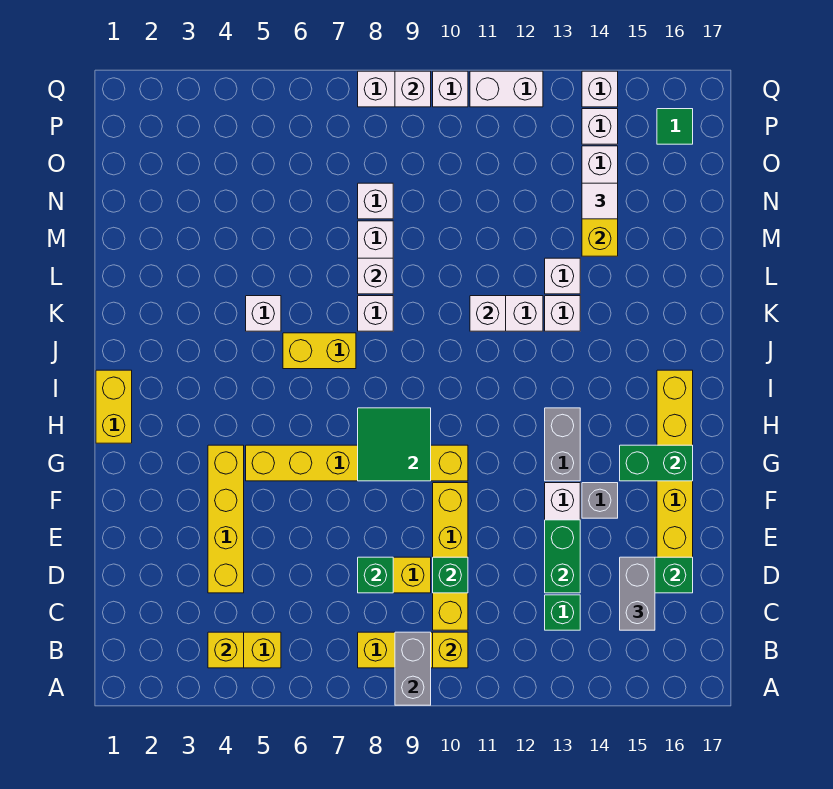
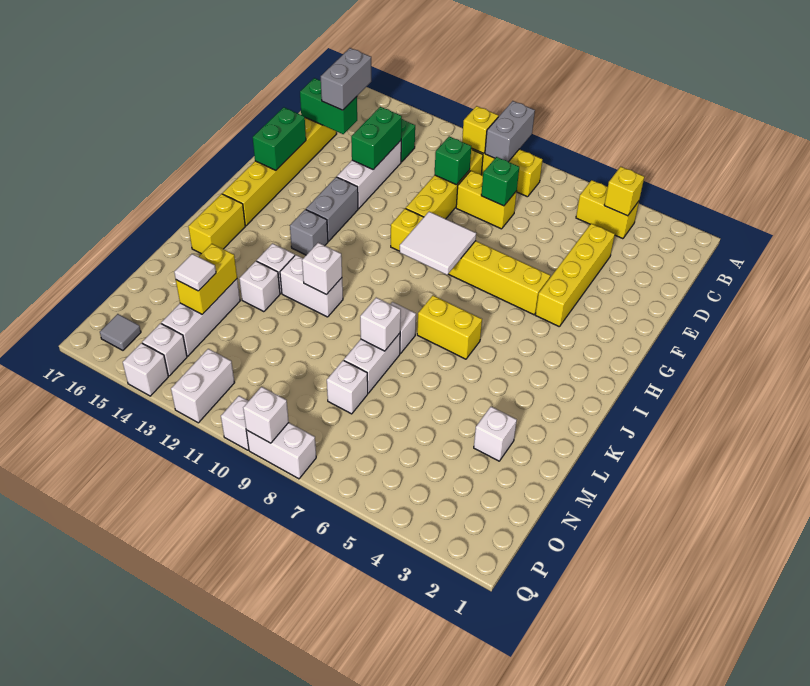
grey 1x1 brick [582,483,618,518] -> grey 1x1 brick moved to [290,209,328,255]
green 2x2 tile [358,408,431,481] -> white 2x2 tile [400,212,476,275]
green 1x2 brick [620,445,693,481] -> green 1x2 brick turned to [253,107,306,170]
yellow 1x2 brick [96,370,132,443] -> yellow 1x2 brick moved to [188,194,245,254]
white 1x1 brick [246,296,281,331] -> white 1x1 brick moved to [474,407,517,461]
green 1x1 tile [657,109,693,144] -> grey 1x1 tile [100,314,141,350]
white 1x2 brick [470,71,543,107] -> white 1x2 brick turned to [171,349,235,423]

